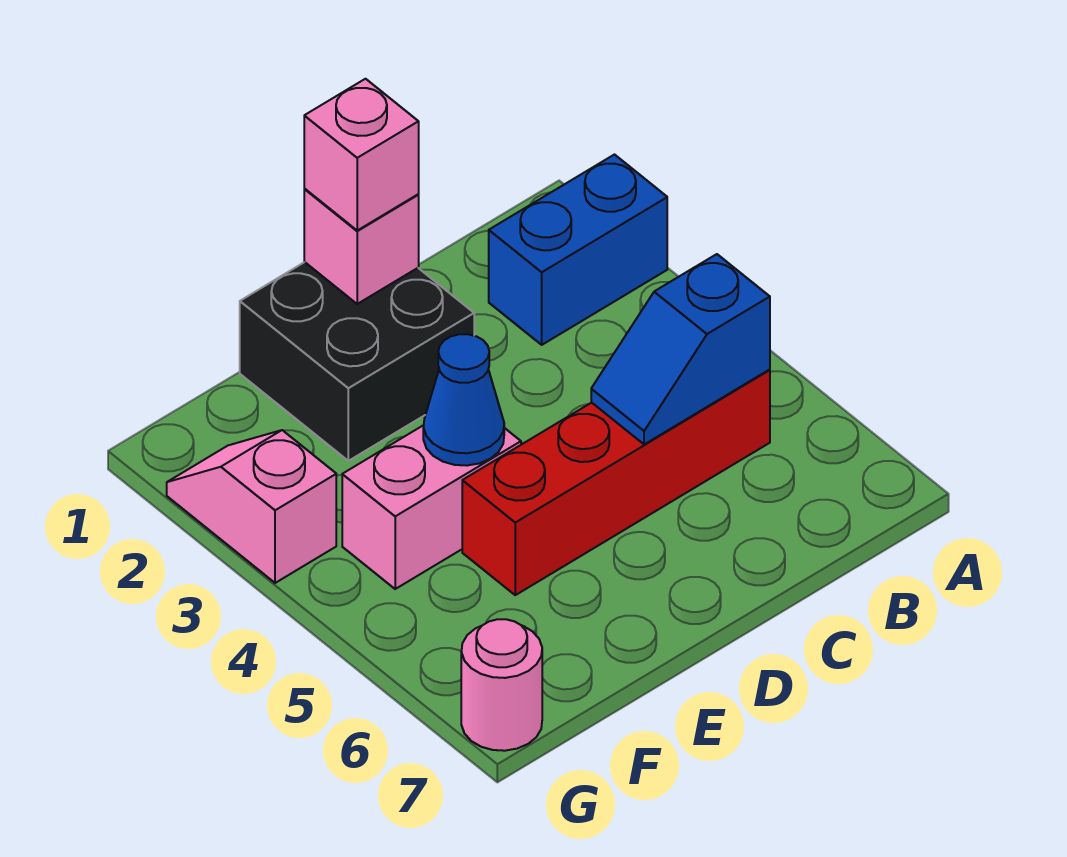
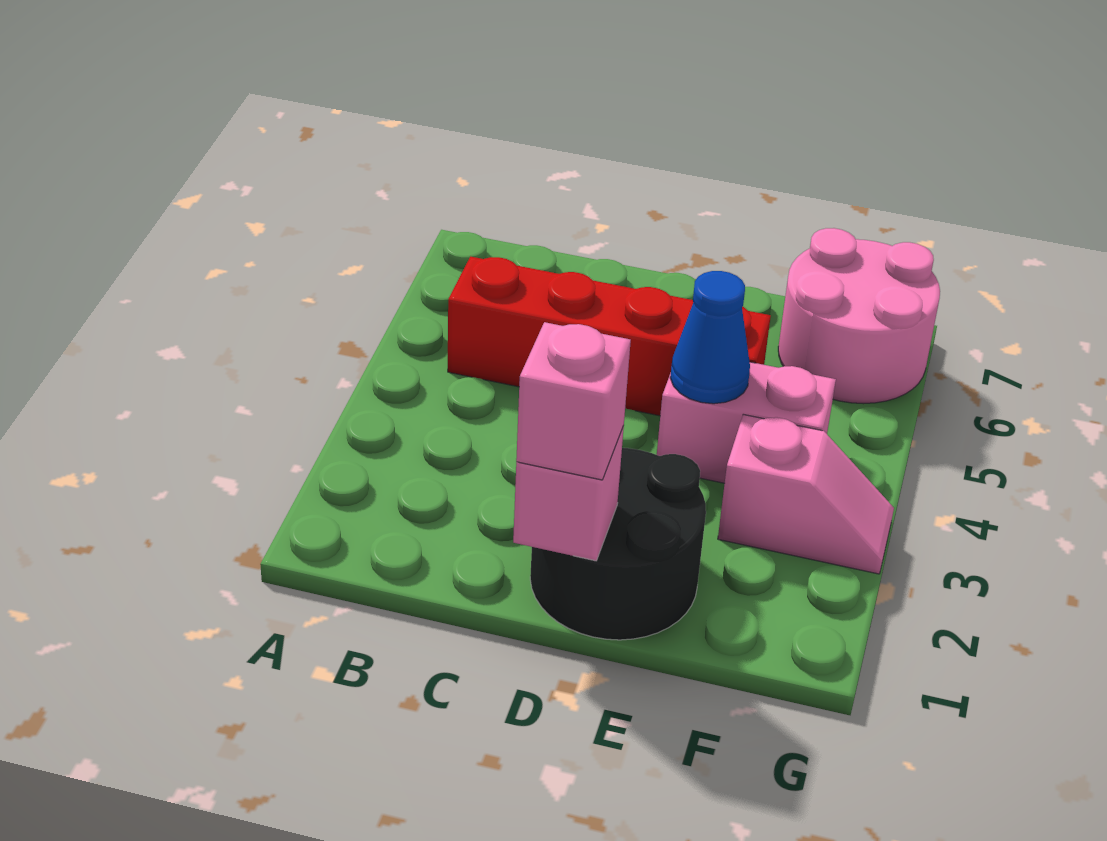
blue 1x2 brick [489,155,667,345] -> none
blue 1x2 slope [591,254,770,444] -> none
black 2x2 brick [240,262,474,461] -> black 2x2 round brick [530,448,706,640]
pink 1x2 slope [167,430,336,583] -> pink 1x2 slope turned to [718,414,894,574]
pink 1x1 round brick [461,619,542,751] -> pink 2x2 round brick [778,228,940,404]

